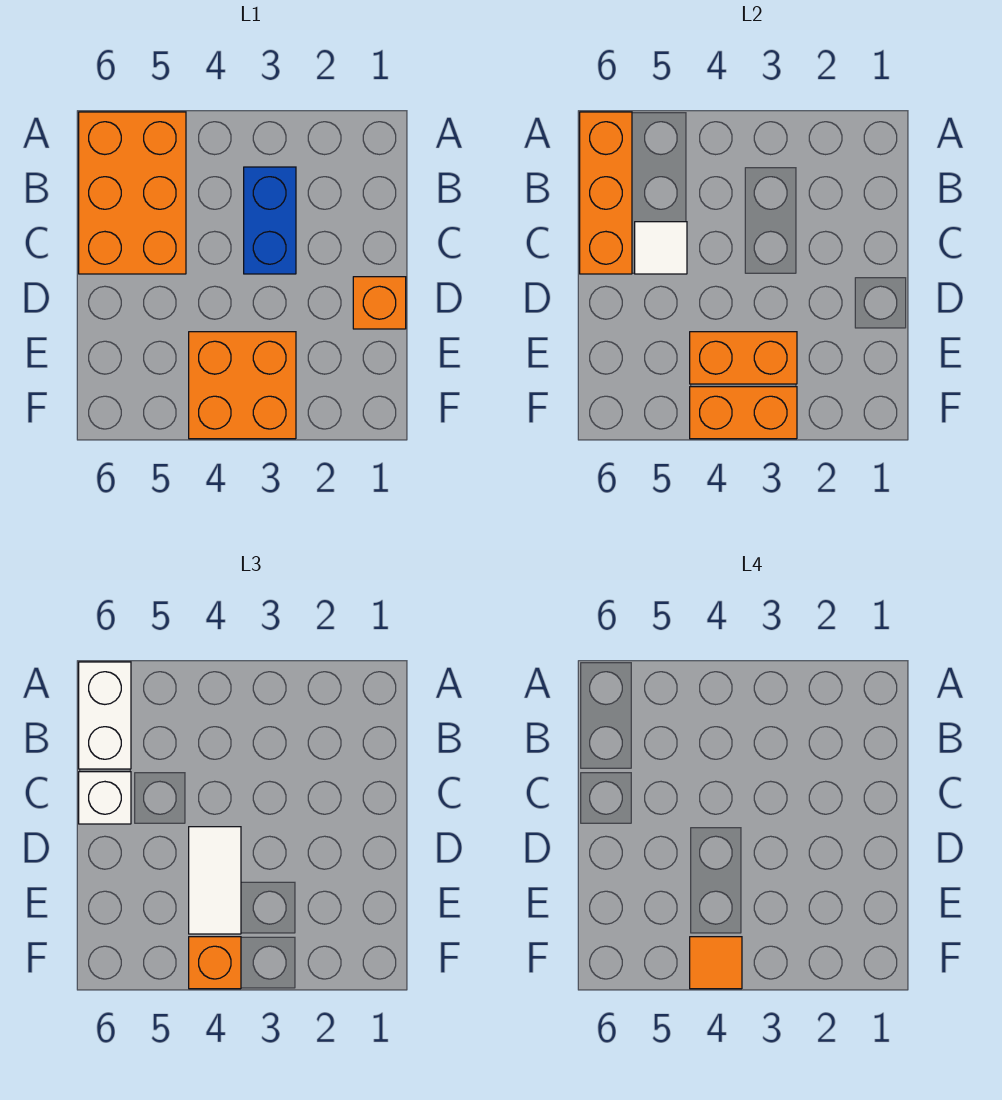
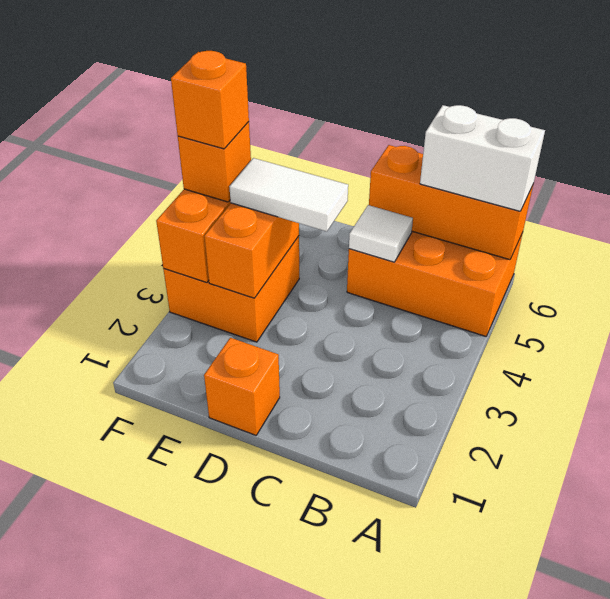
blue 1x2 brick [244,167,296,274] -> none
white 1x1 brick [79,772,131,824] -> none
orange 1x1 tile [690,937,742,989] -> orange 1x1 brick [171,51,249,149]

